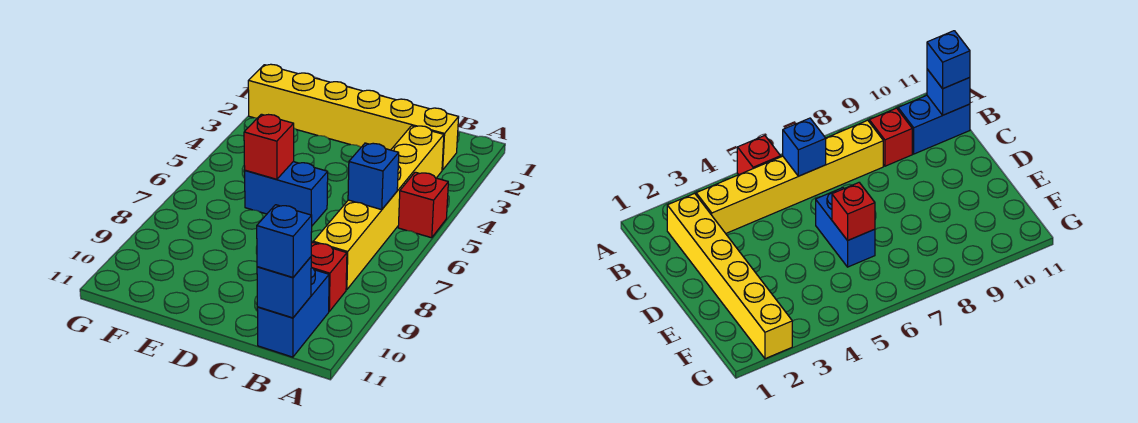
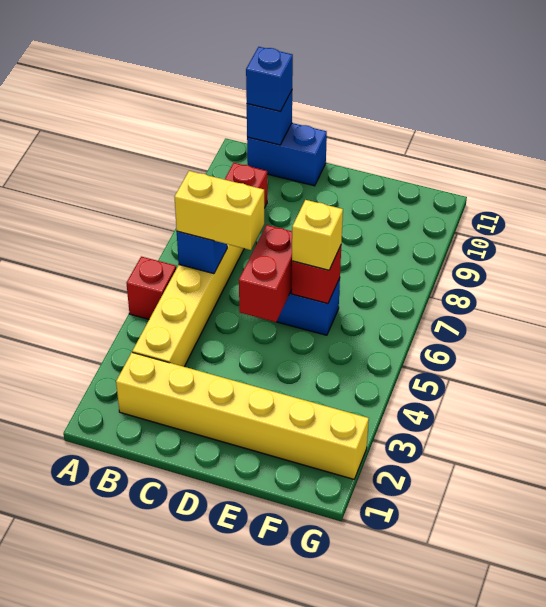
none -> yellow 1x2 brick [175,171,264,250]
blue 1x2 brick [257,267,329,357] -> blue 1x2 brick turned to [247,123,327,186]
none -> red 1x2 brick [239,225,292,322]
none -> yellow 1x1 brick [292,200,343,270]

